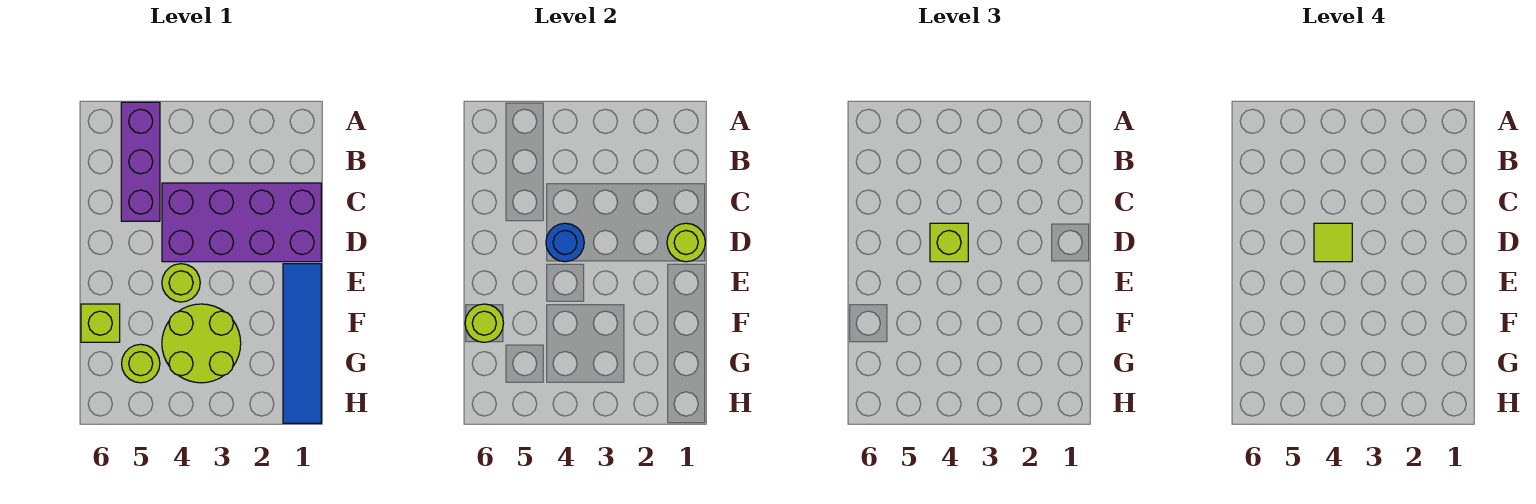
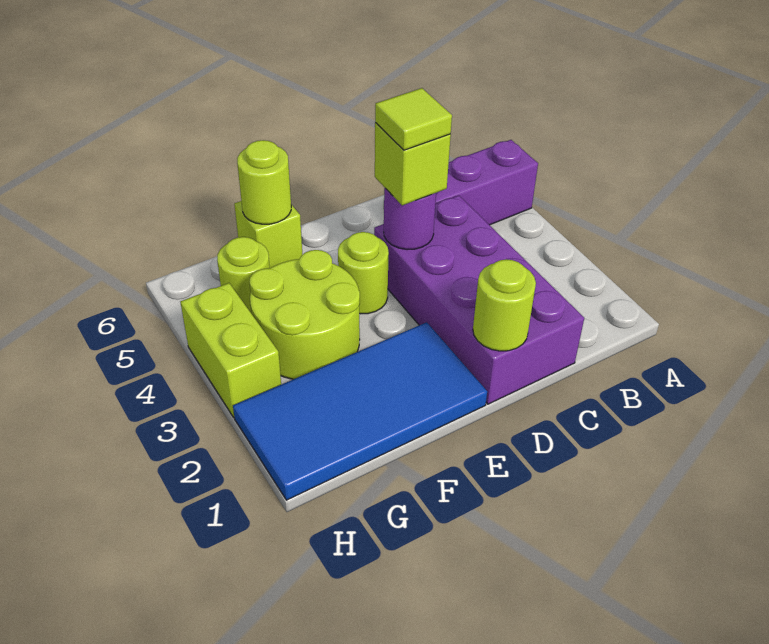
blue 1x1 round brick [546,223,584,262] -> purple 1x1 round brick [384,187,436,250]
blue 1x4 tile [283,264,321,423] -> blue 2x4 tile [233,322,487,500]
none -> lime 1x2 brick [180,283,281,417]

